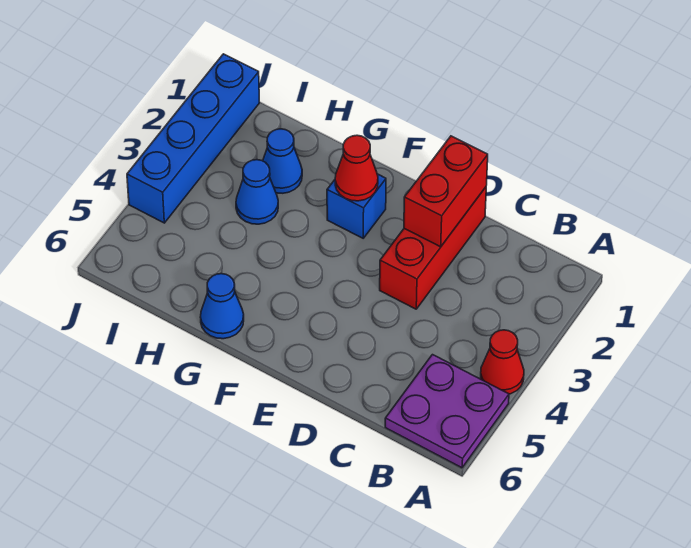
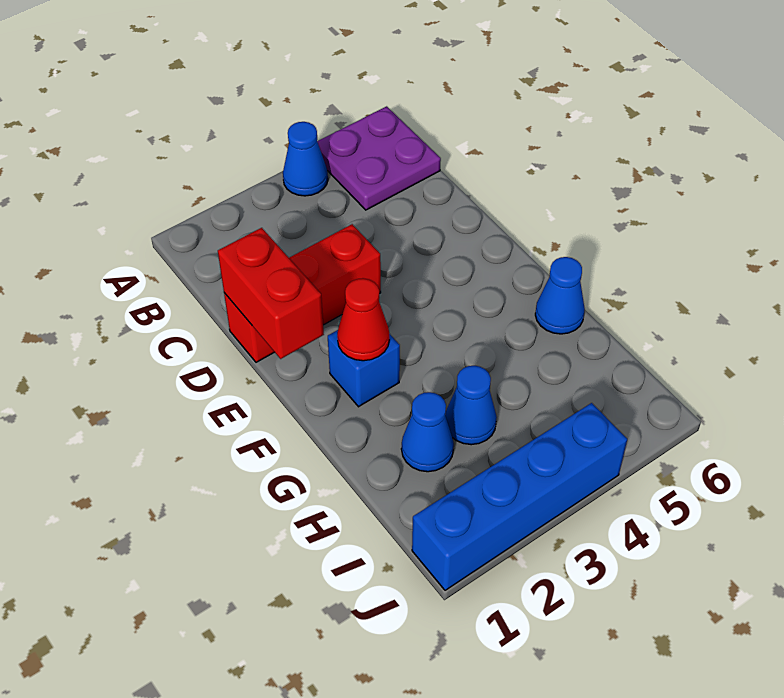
red 1x1 cone [481,330,524,394] -> blue 1x1 cone [283,122,328,196]
red 1x2 brick [404,136,488,247] -> red 1x2 brick turned to [218,228,324,359]

